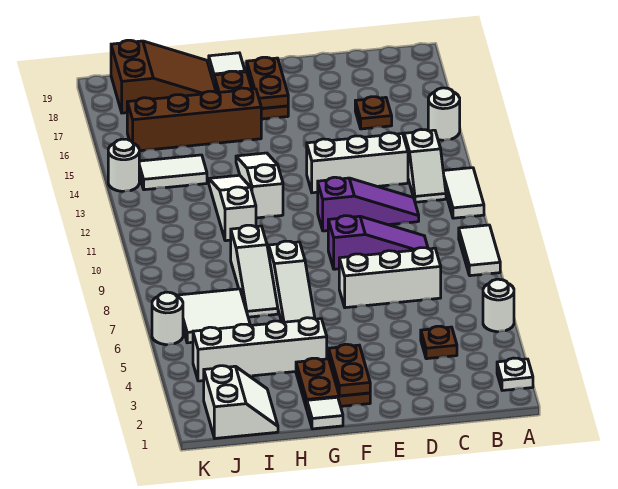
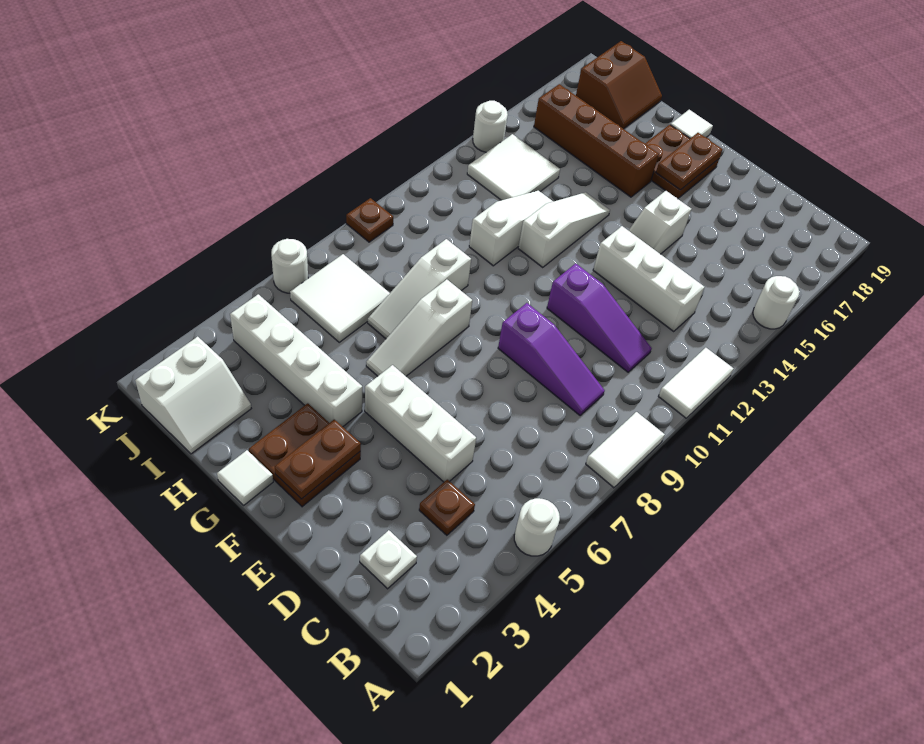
white 1x1 plate [497,358,533,391] -> white 1x1 plate moved to [360,530,417,589]
white 1x2 slope [404,130,446,202] -> white 1x2 slope moved to [628,191,691,254]
white 1x3 brick [339,248,441,308] -> white 1x3 brick moved to [365,365,476,482]
brown 1x1 plate [355,97,392,129] -> brown 1x1 plate moved to [346,198,393,242]
brown 2x3 slope [111,40,216,113] -> brown 2x2 slope [576,41,662,129]
white 1x2 tile [139,155,207,190] -> white 2x2 tile [467,134,560,200]

